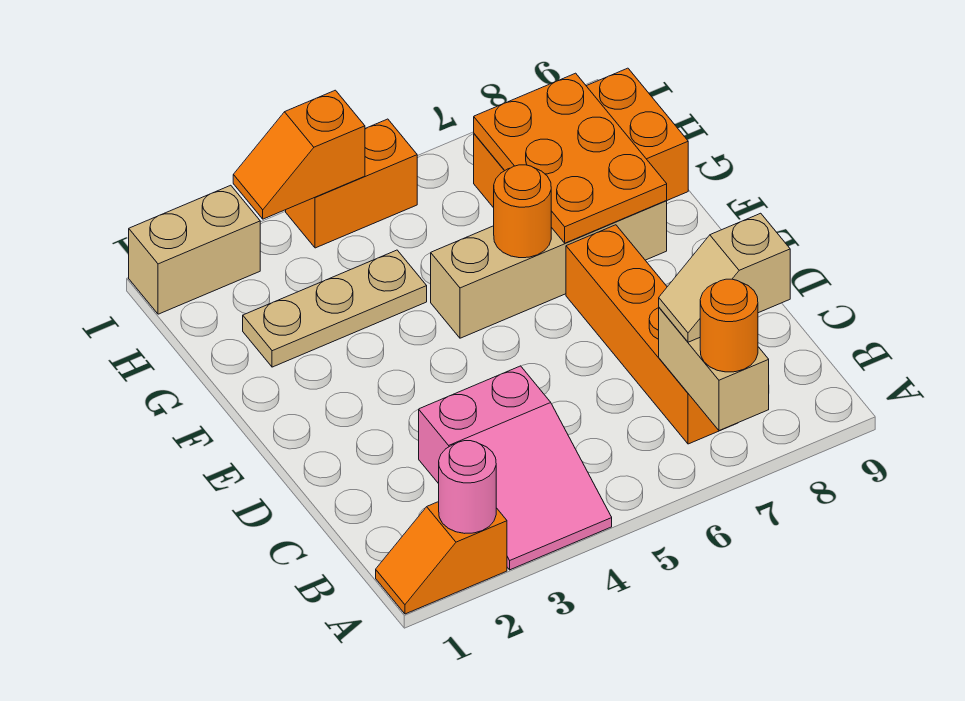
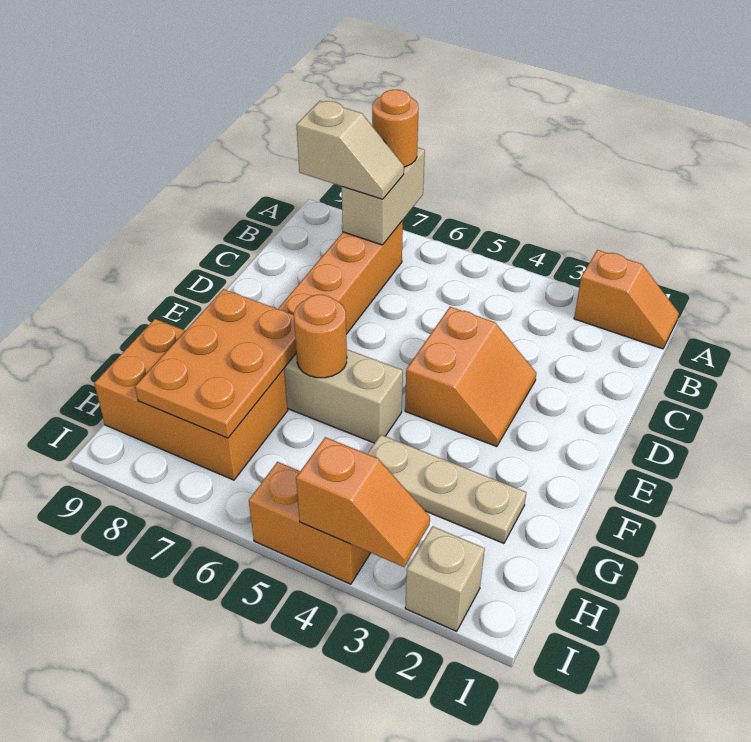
pink 1x1 round brick [439,441,496,533] -> none
pink 2x3 slope [419,366,612,570] -> none
none -> orange 2x2 slope [405,307,536,447]
tan 1x2 brick [129,185,260,314] -> tan 1x1 brick [405,526,485,631]

